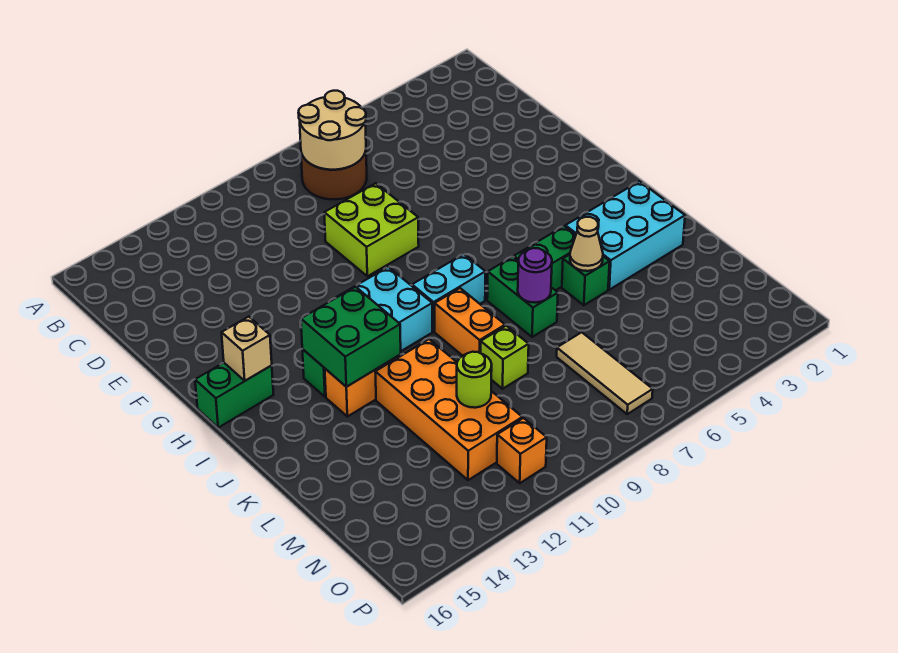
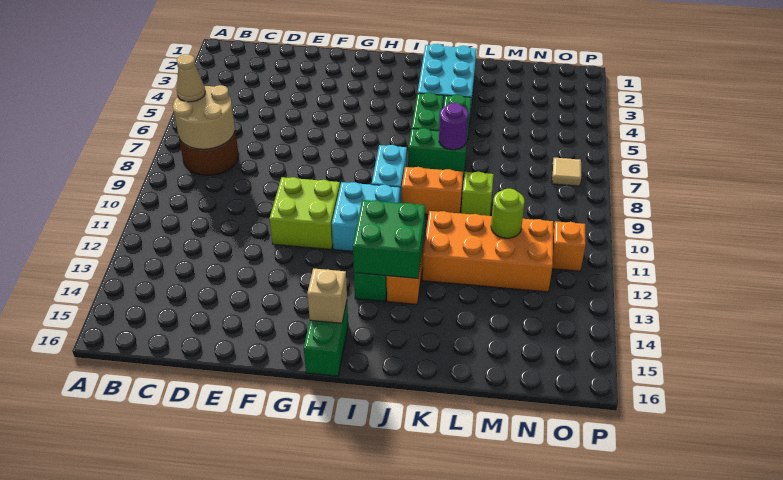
lime 2x2 brick [324,183,419,276] -> lime 2x2 brick moved to [270,177,340,250]
tan 1x1 cone [570,217,603,271] -> tan 1x1 cone moved to [177,54,205,102]
tan 1x3 tile [557,332,653,414] -> tan 1x1 tile [552,158,581,186]

